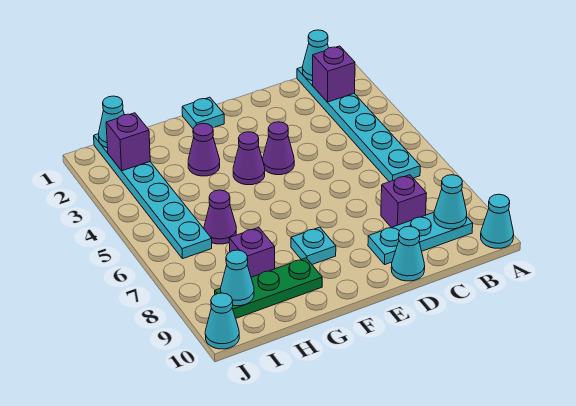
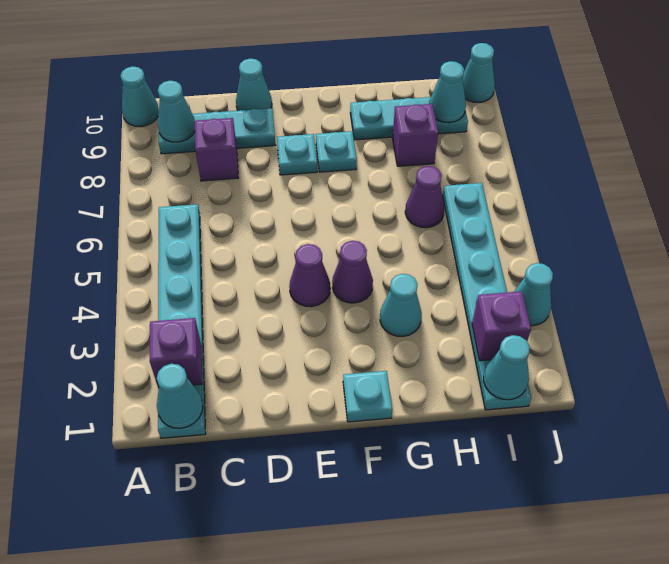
none -> cyan 1x1 plate [277,134,317,175]
purple 1x1 cone [188,123,220,176] -> cyan 1x1 cone [380,274,422,336]
green 1x3 plate [215,258,322,318] -> cyan 1x3 plate [350,97,468,140]
none -> cyan 1x1 cone [514,263,553,326]

